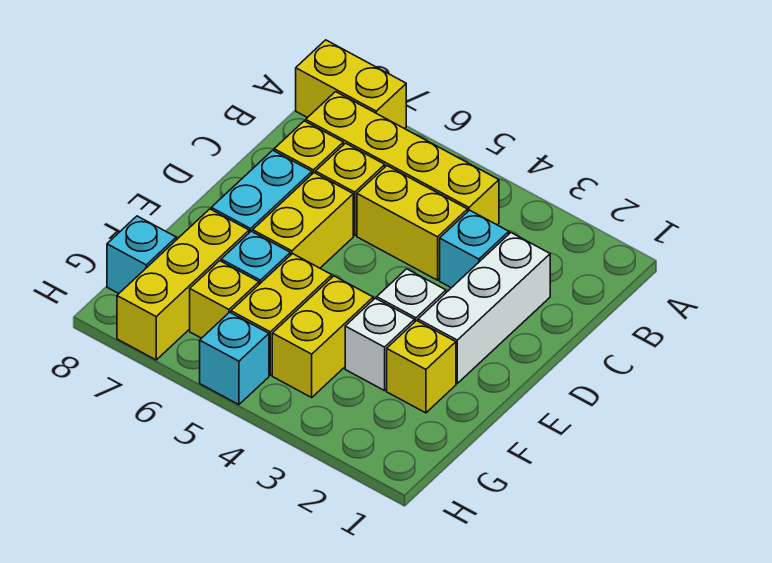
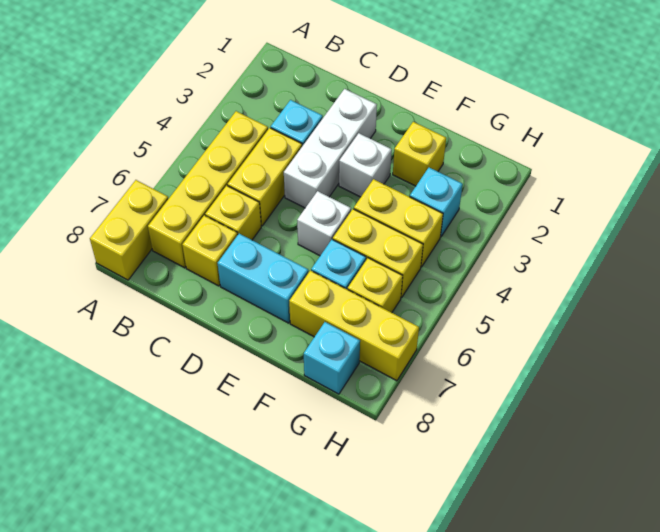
white 1x3 brick [418,233,550,383] -> white 1x3 brick turned to [284,89,377,208]
yellow 1x2 brick [253,173,353,268] -> none
white 1x1 brick [345,298,415,391] -> white 1x1 brick moved to [297,191,351,256]
cyan 1x1 brick [200,312,269,405] -> cyan 1x1 brick moved to [410,168,463,237]

